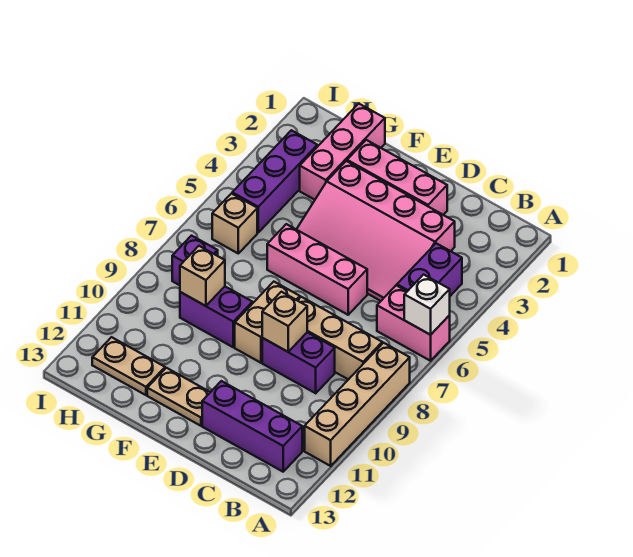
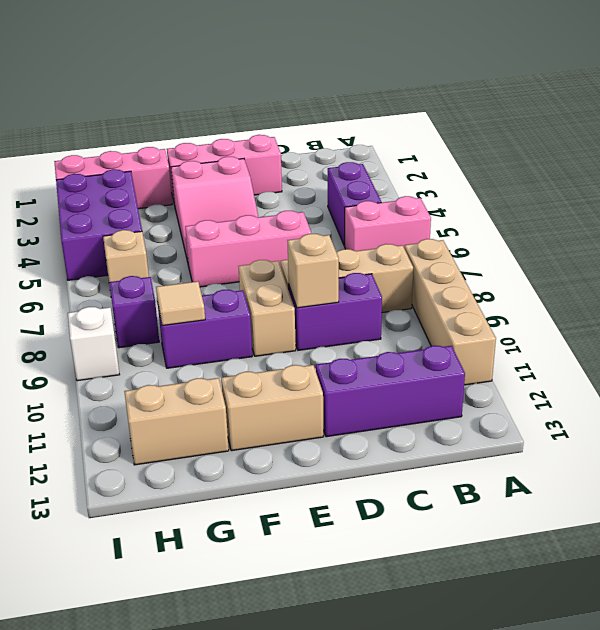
white 1x1 brick [404,275,450,335] -> white 1x1 brick moved to [68,307,120,381]
pink 3x4 slope [296,161,455,301] -> pink 2x3 slope [171,157,258,262]
tan 1x2 plate [147,368,210,426] -> tan 1x2 brick [221,365,324,451]
pink 1x3 brick [300,104,385,200] -> pink 1x3 brick turned to [54,147,172,209]
tan 1x1 brick [180,246,225,306] -> tan 1x1 tile [156,281,205,326]
tan 1x2 plate [92,337,165,395] -> tan 1x2 brick [124,378,229,465]
purple 1x3 brick [232,130,317,232] -> purple 2x3 brick [56,169,142,280]

